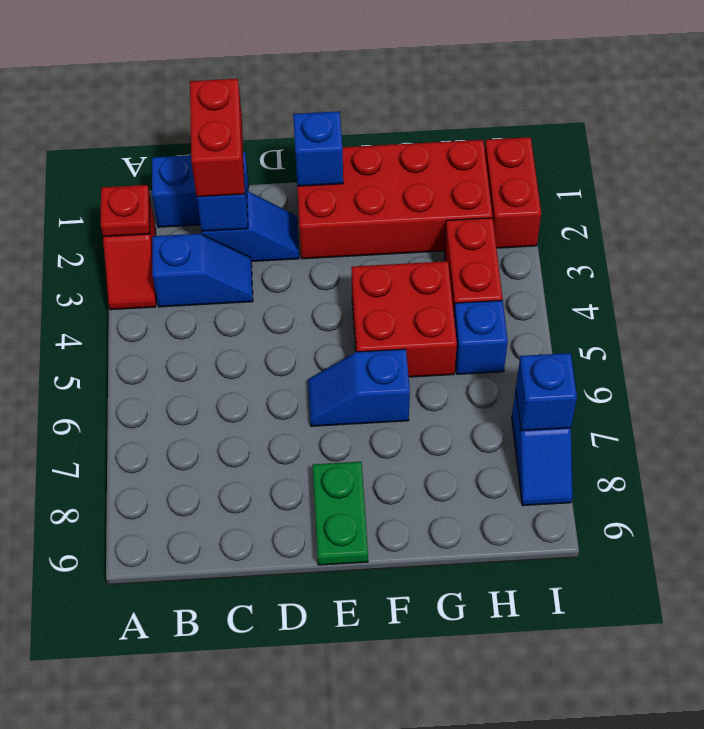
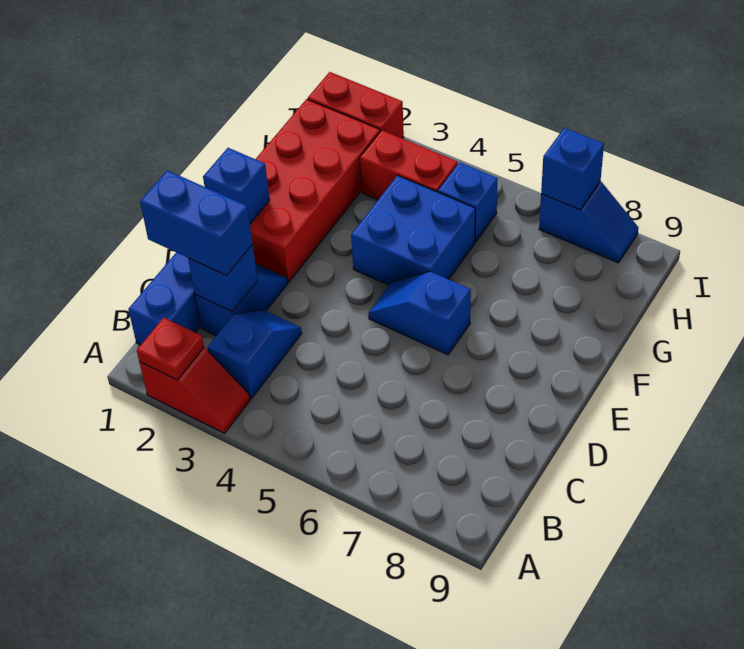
red 1x2 brick [190,79,244,197] -> blue 1x2 brick [140,170,252,275]
blue 1x2 slope [308,349,410,426] -> blue 1x2 slope turned to [369,271,471,355]
green 1x2 plate [313,462,368,565] -> none
red 2x2 brick [352,261,457,377] -> blue 2x2 brick [351,175,475,285]

